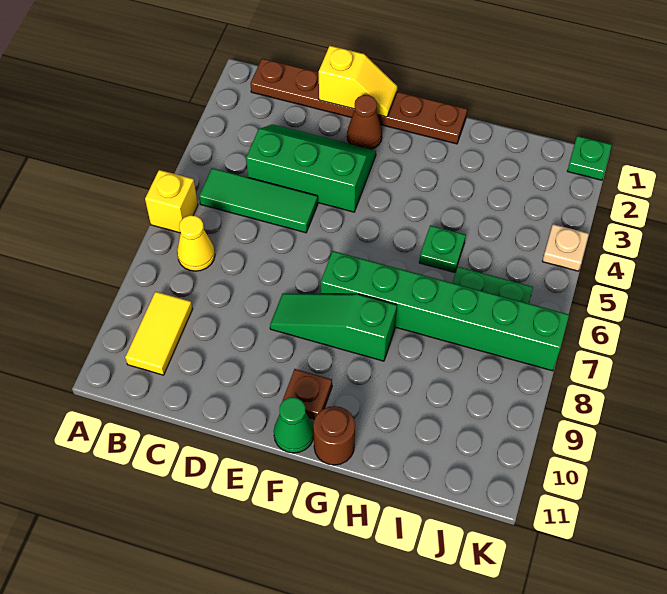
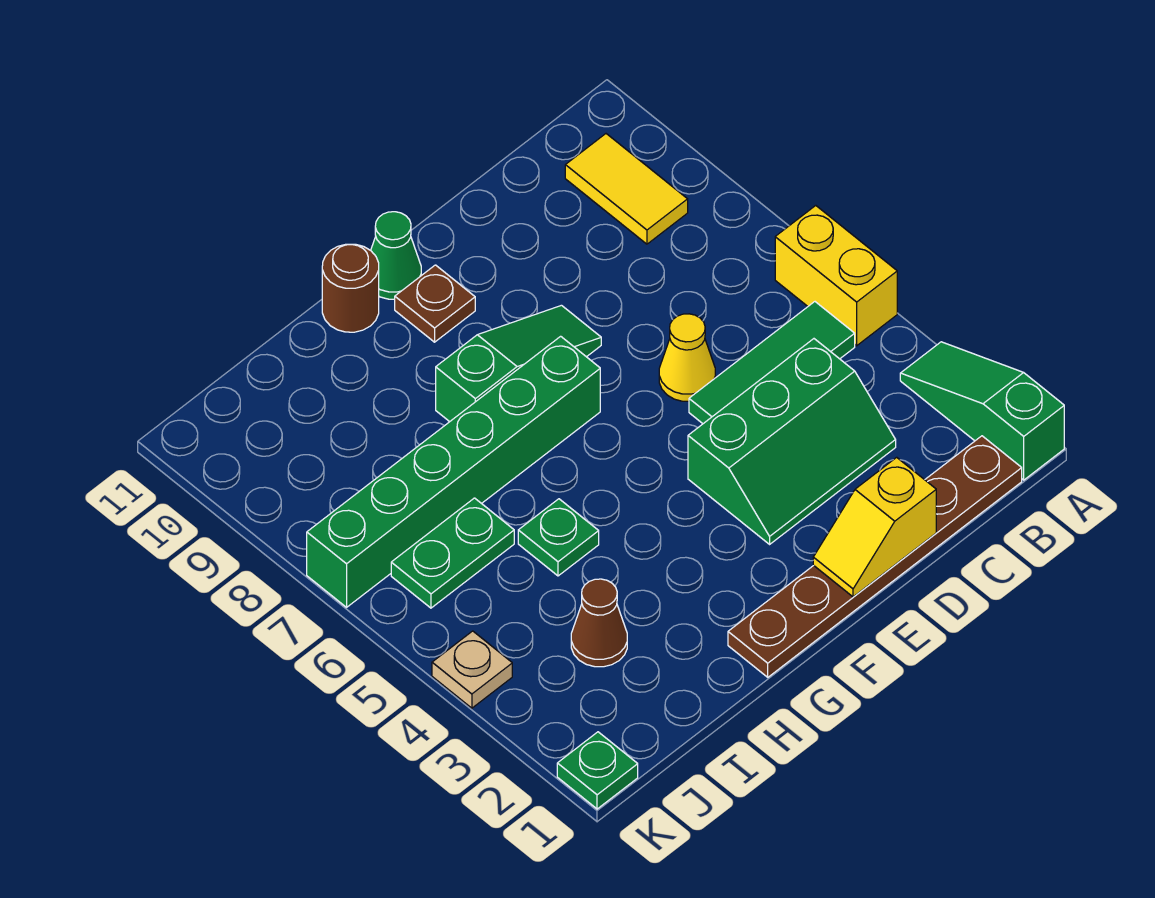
none -> green 1x3 slope [900,342,1064,480]
yellow 1x1 brick [145,170,198,233] -> yellow 1x2 brick [775,206,897,346]
yellow 1x1 cone [177,215,215,271] -> yellow 1x1 cone moved to [659,314,715,401]
brown 1x1 cone [347,95,382,149] -> brown 1x1 cone moved to [571,579,627,667]

